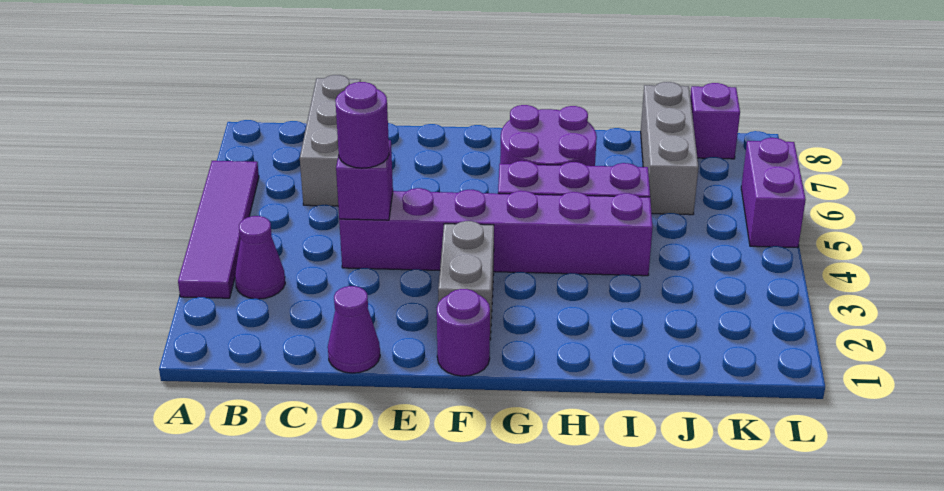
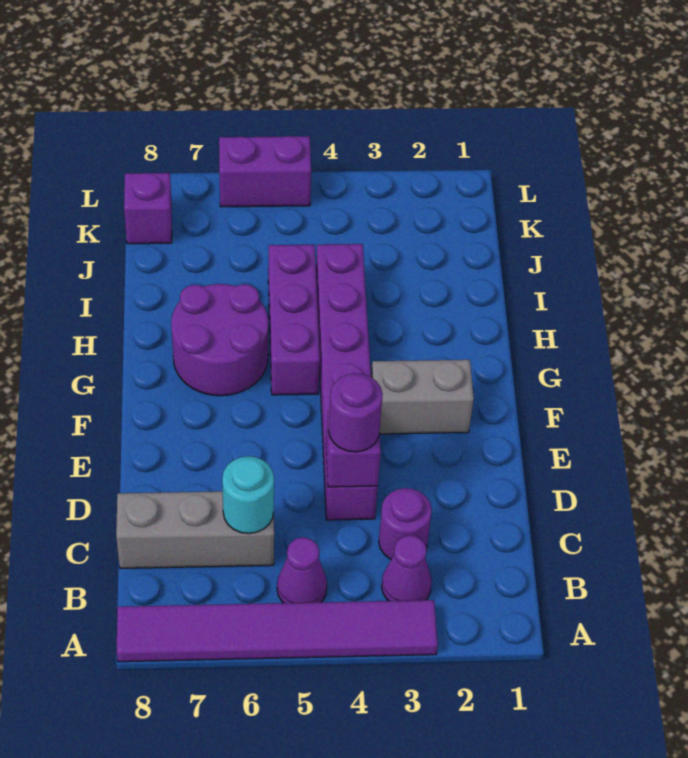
purple 1x4 tile [178,161,259,298] -> purple 1x6 tile [116,600,438,662]
none -> cyan 1x1 round brick [222,456,274,534]
purple 1x1 cone [328,286,380,373] -> purple 1x1 cone moved to [277,537,327,603]
purple 1x1 round brick [437,289,490,376] -> purple 1x1 round brick moved to [379,488,432,559]
grey 1x3 brick [641,82,698,215] -> none

